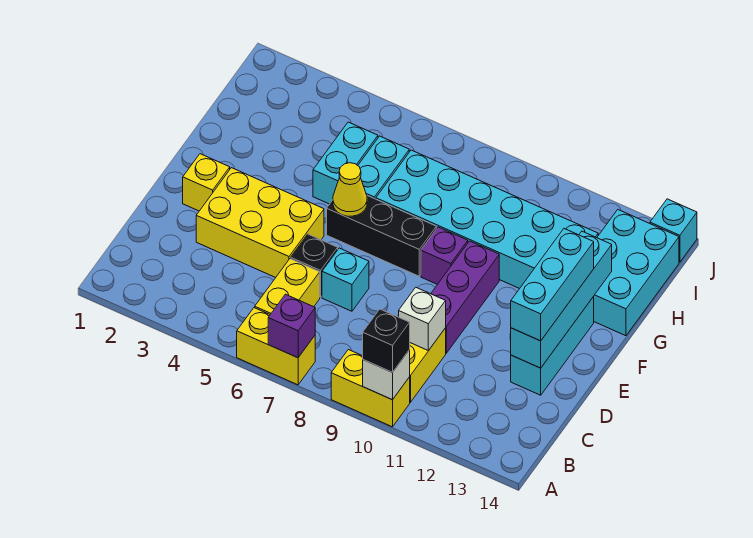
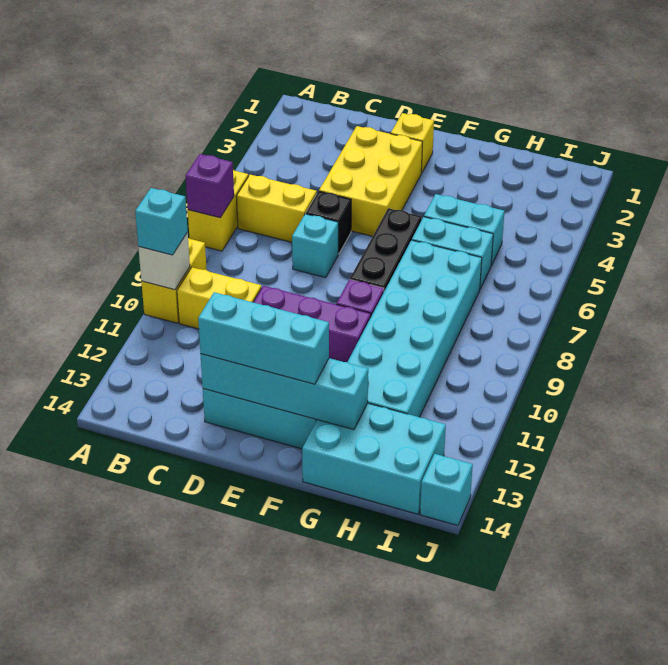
black 1x1 brick [363,309,410,372] -> cyan 1x1 brick [135,188,188,255]
white 1x1 brick [399,287,446,351] -> none
yellow 1x1 cone [333,163,367,216] -> none

